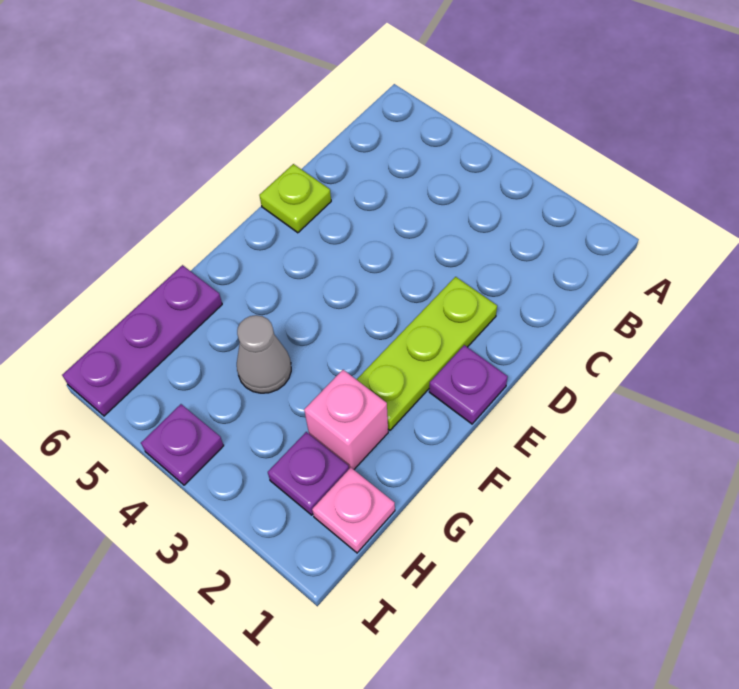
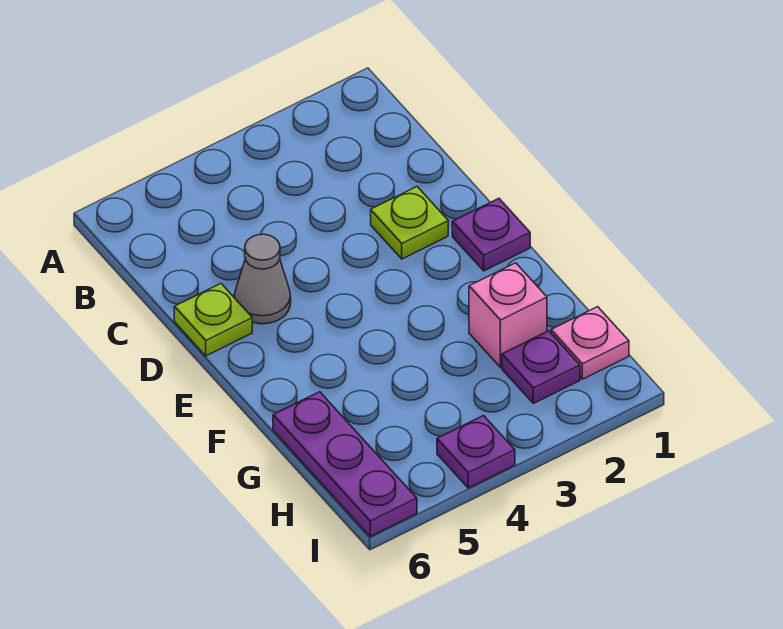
lime 1x3 plate [356,277,497,430] -> lime 1x1 plate [371,187,448,259]
grey 1x1 cone [237,315,291,393] -> grey 1x1 cone moved to [234,234,291,324]

